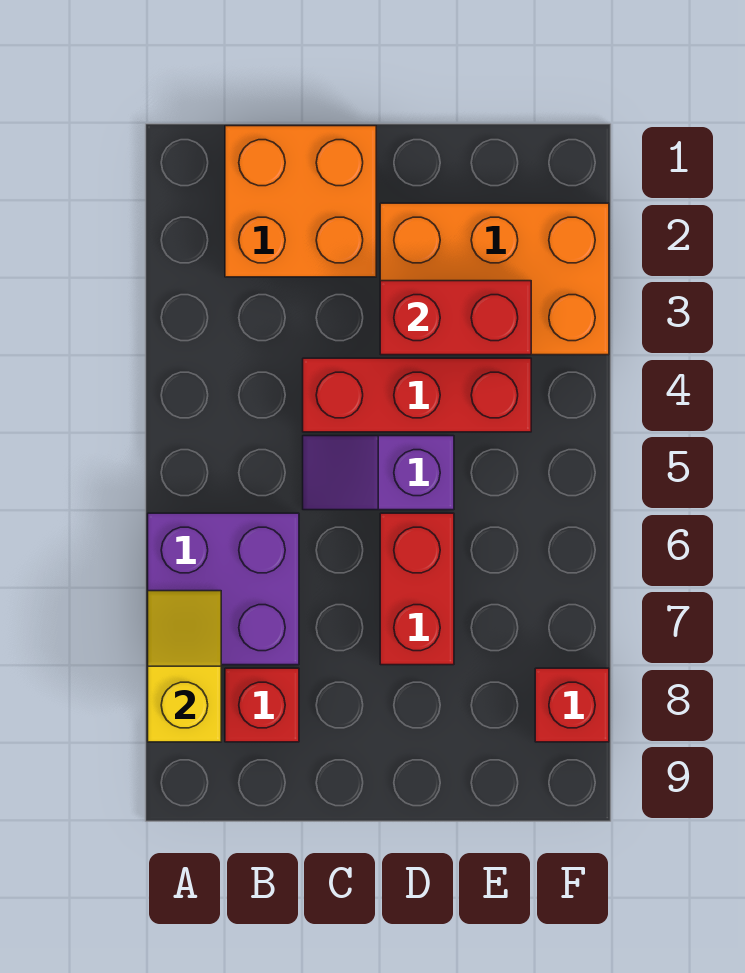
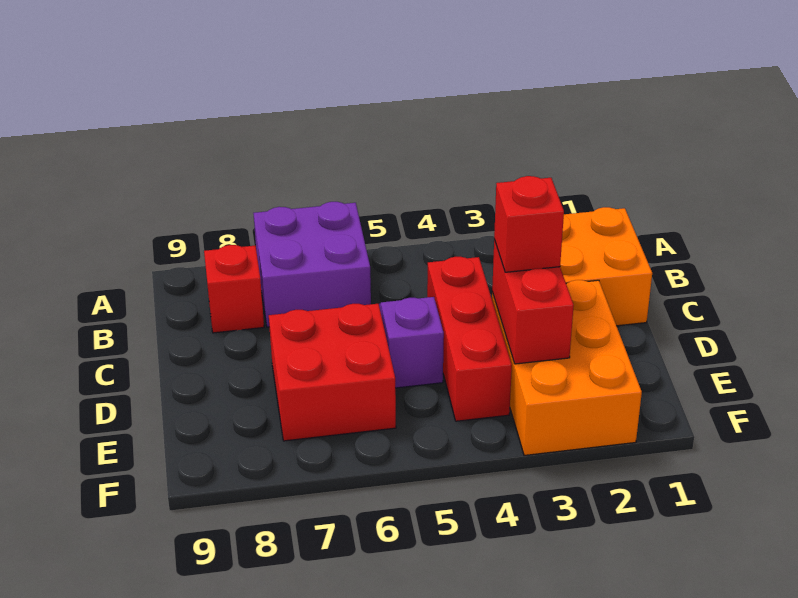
yellow 1x2 slope [148,591,221,742] -> none
red 1x2 brick [380,513,454,665] -> red 2x2 brick [269,304,396,441]
red 1x1 brick [535,668,609,742] -> red 1x1 brick moved to [494,176,564,272]

